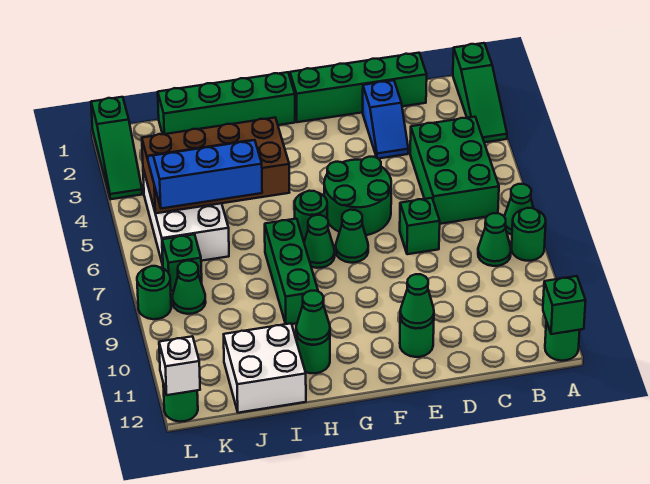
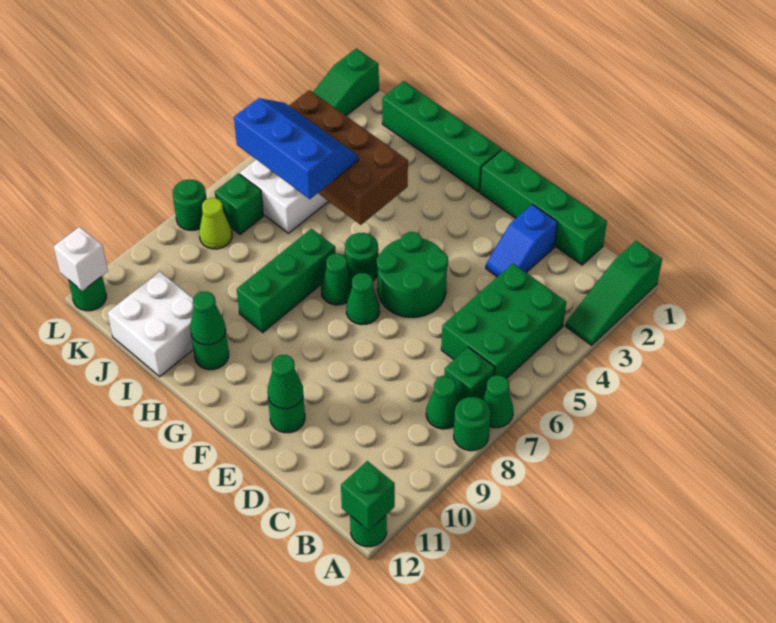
green 1x1 brick [400,198,440,254] -> green 1x1 brick moved to [444,347,495,401]
green 1x1 cone [172,261,206,314] -> lime 1x1 cone [199,198,232,249]

